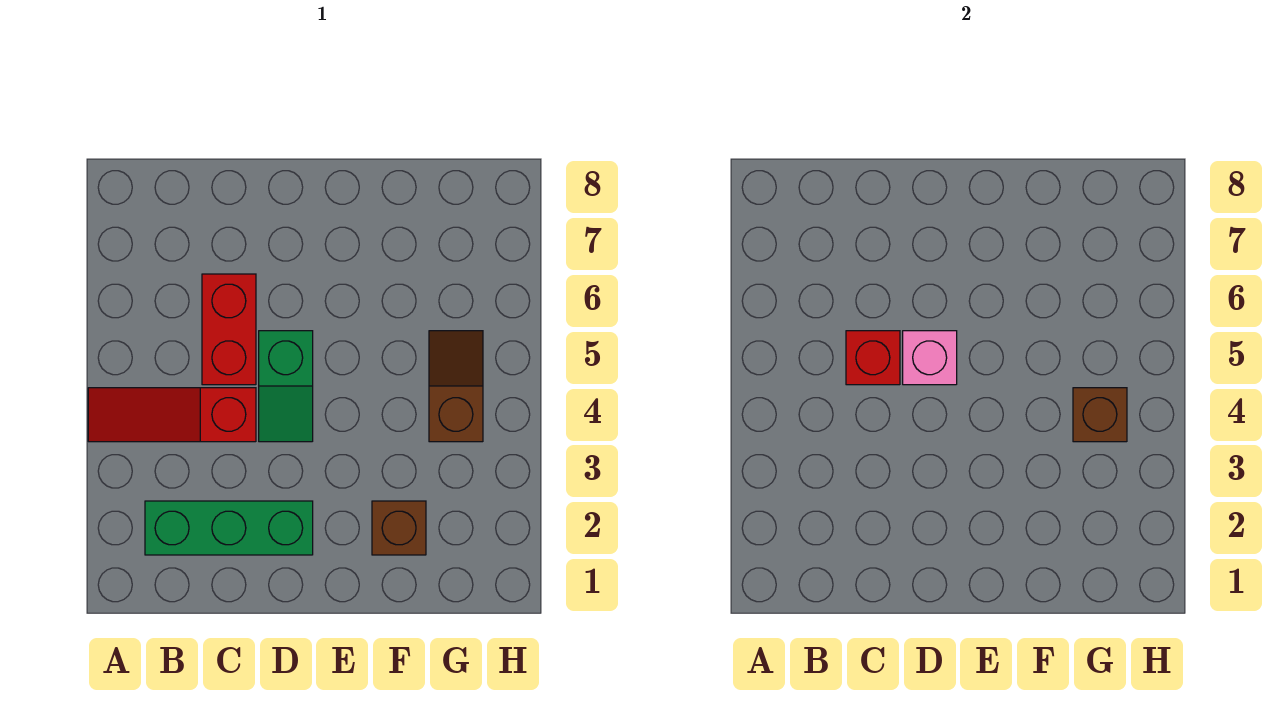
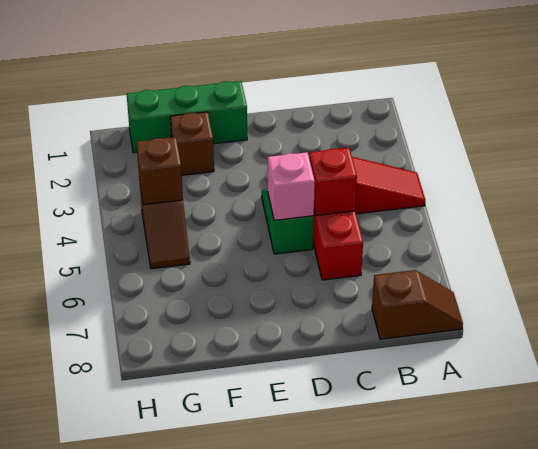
none -> brown 1x2 slope [372,270,463,339]
green 1x3 brick [145,501,313,555] -> green 1x3 brick moved to [127,81,247,153]

